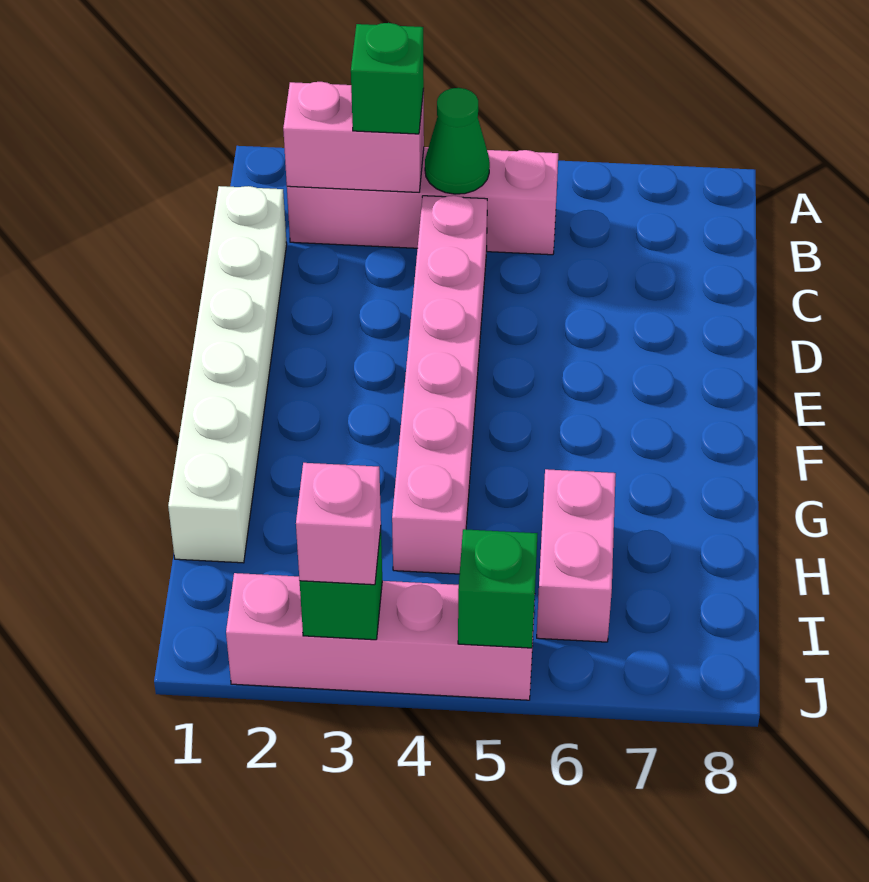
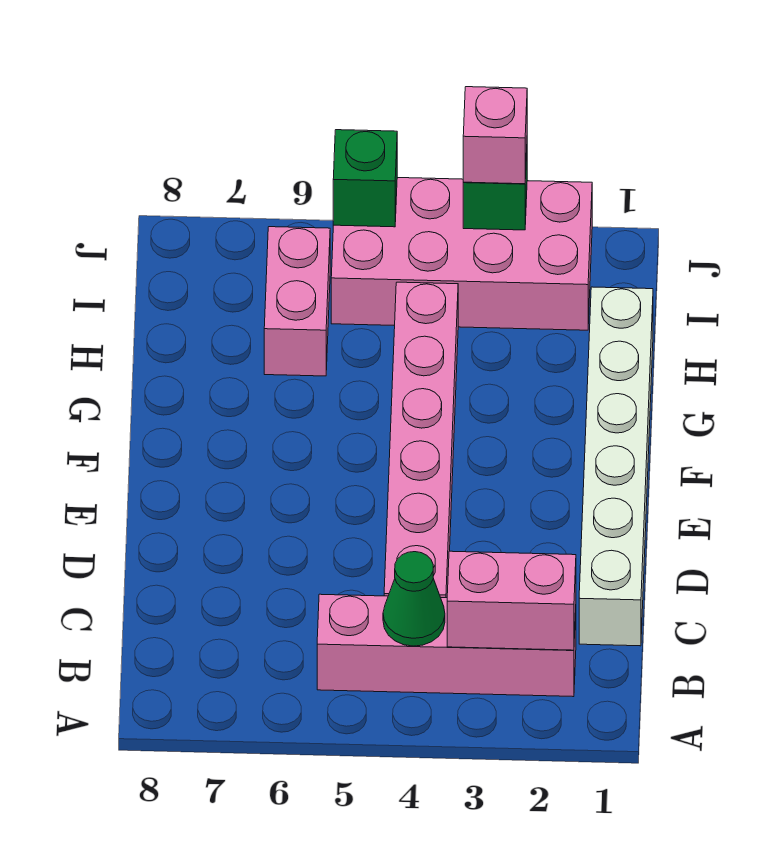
green 1x1 brick [351,23,424,134] -> none
pink 1x4 brick [226,573,535,700] -> pink 2x4 brick [331,178,592,330]

